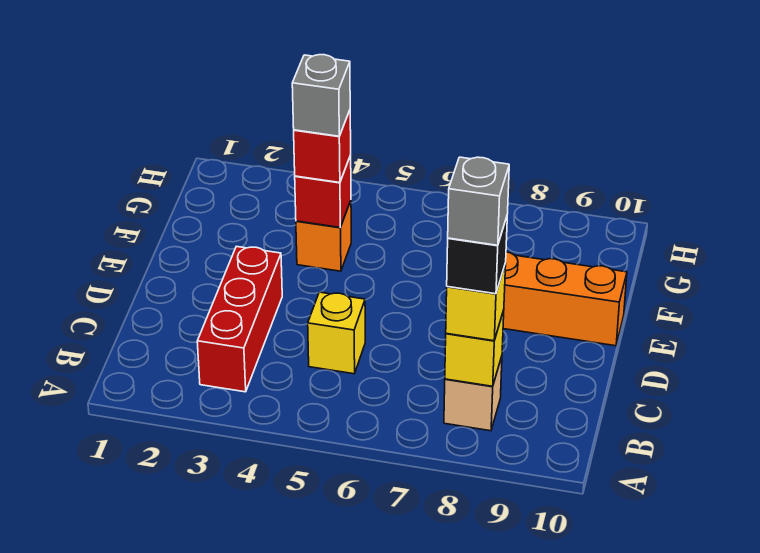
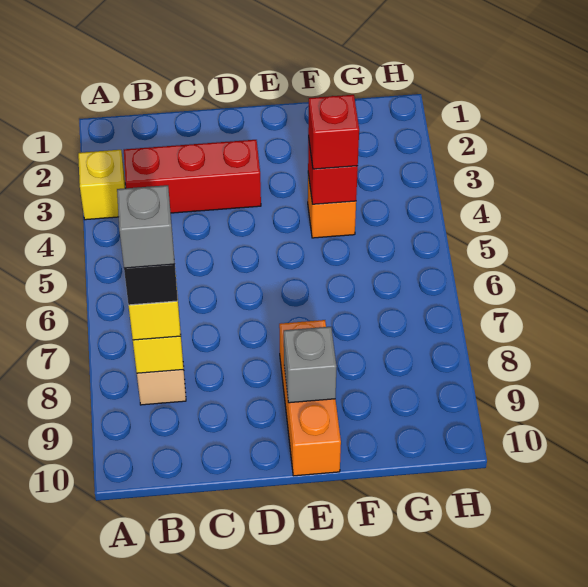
yellow 1x1 brick [308,292,365,374] -> yellow 1x1 brick moved to [78,150,125,220]
grey 1x1 brick [292,55,350,136] -> grey 1x1 brick moved to [284,327,337,403]

